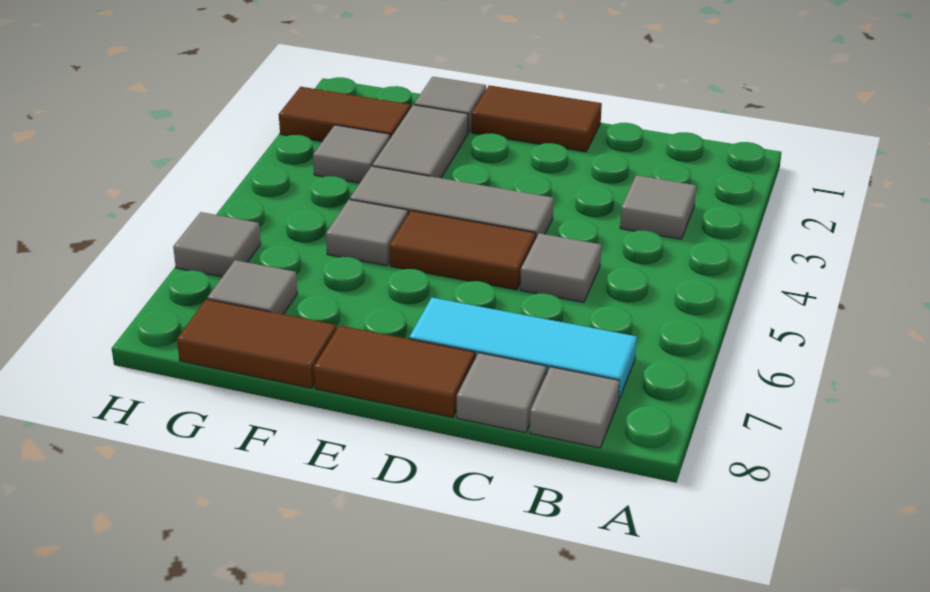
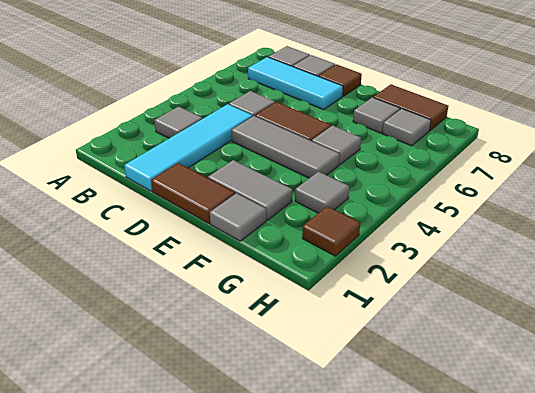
none -> cyan 1x4 tile [124,104,253,191]
brown 1x2 tile [314,325,475,417] -> brown 1x1 tile [318,64,362,96]
grey 1x2 tile [372,105,468,178] -> grey 1x2 tile turned to [208,160,293,220]
brown 1x2 tile [279,87,410,141] -> brown 1x1 tile [302,206,360,256]
grey 1x1 tile [173,212,261,277] -> grey 1x1 tile moved to [353,97,400,133]

